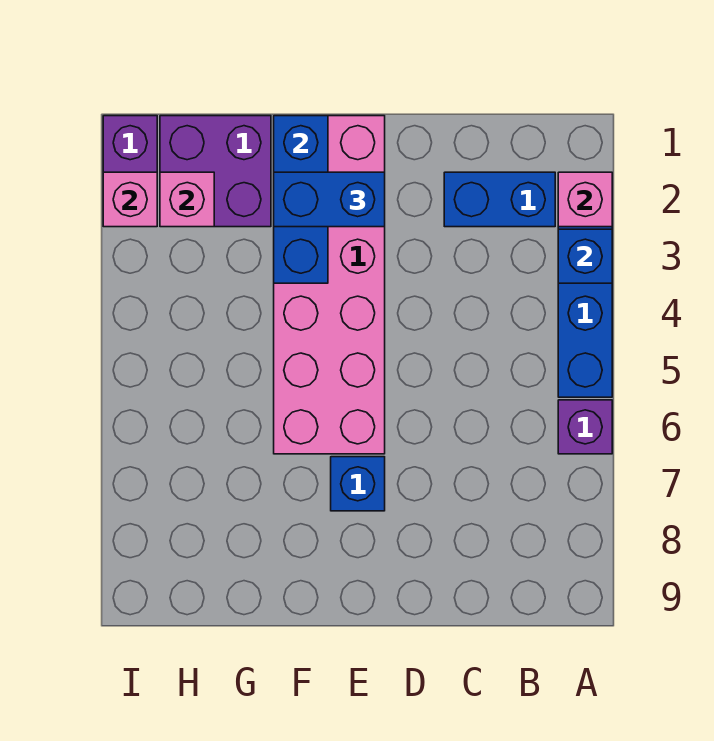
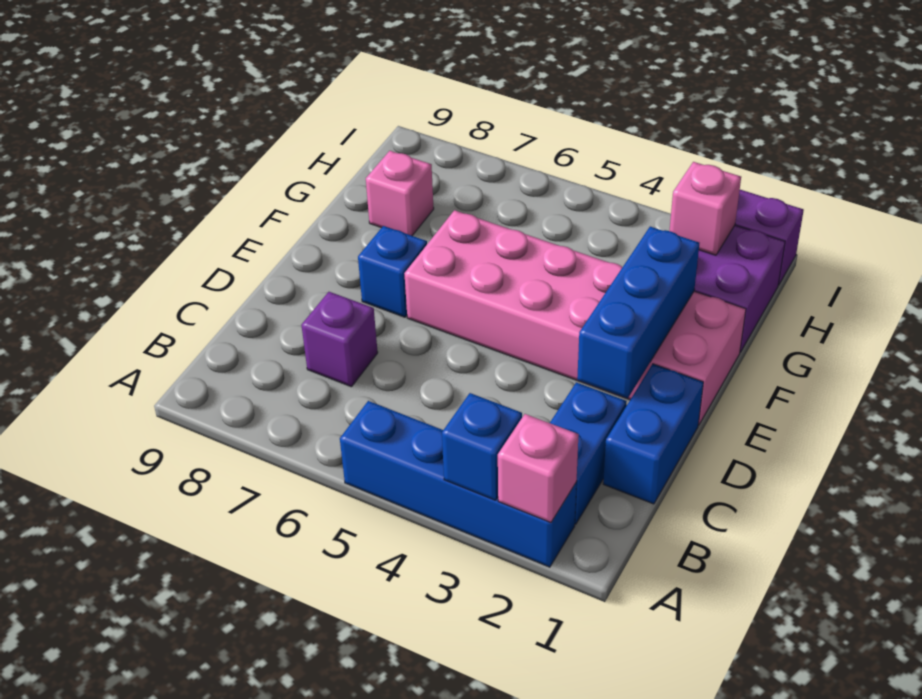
purple 1x1 brick [558,400,612,454] -> purple 1x1 brick moved to [301,292,378,387]
blue 1x2 brick [274,172,385,227] -> blue 1x2 brick moved to [603,364,703,504]
blue 1x3 brick [274,116,328,283] -> blue 1x3 brick turned to [577,227,699,398]
pink 1x1 brick [103,172,157,227] -> pink 1x1 brick moved to [366,151,434,236]

